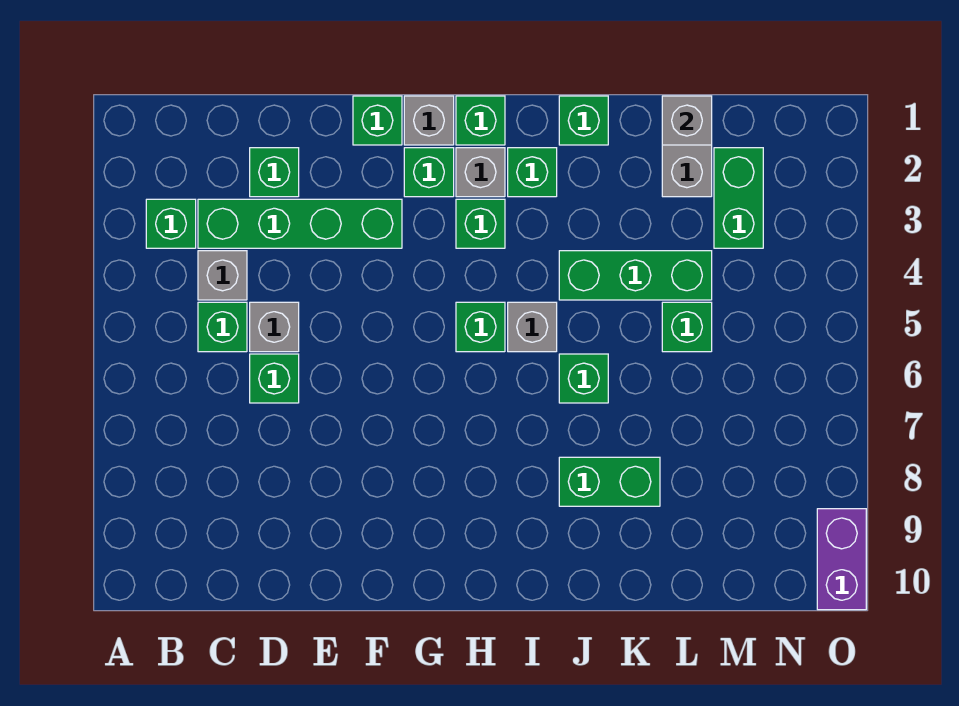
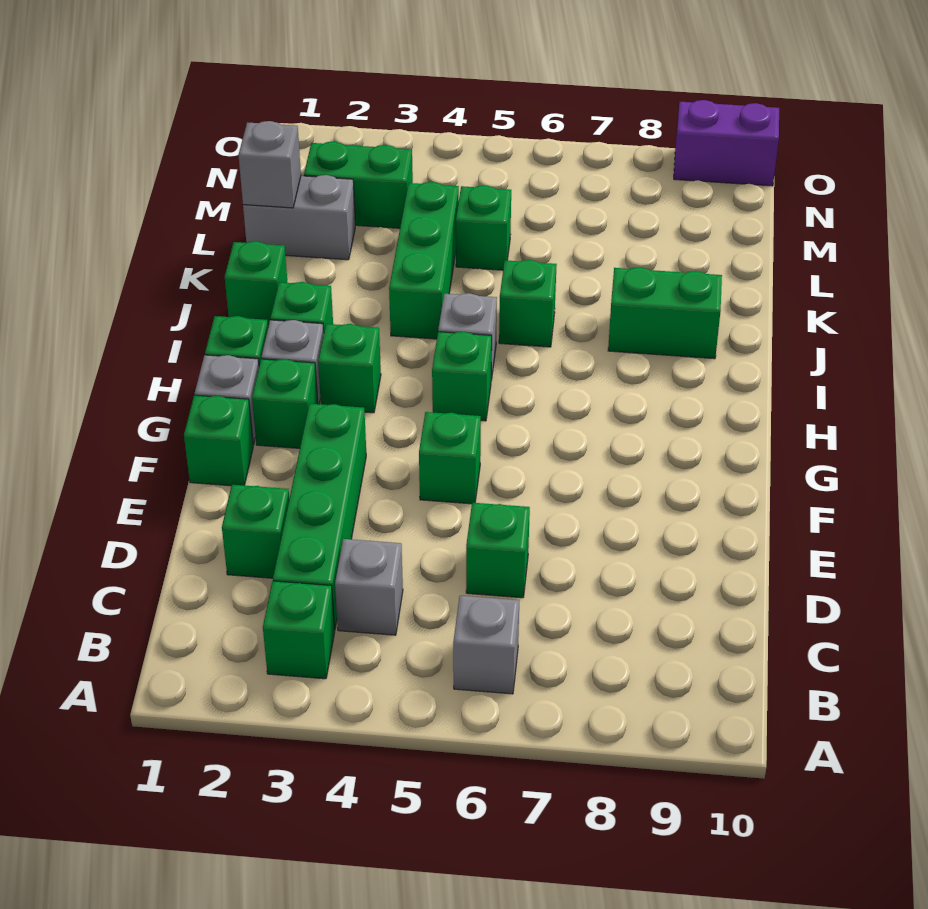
green 1x1 brick [198,302,247,352] -> green 1x1 brick moved to [419,412,481,504]
grey 1x1 brick [250,302,299,352] -> grey 1x1 brick moved to [453,596,519,694]
green 1x2 brick [559,457,660,506] -> green 1x2 brick turned to [608,267,722,359]

